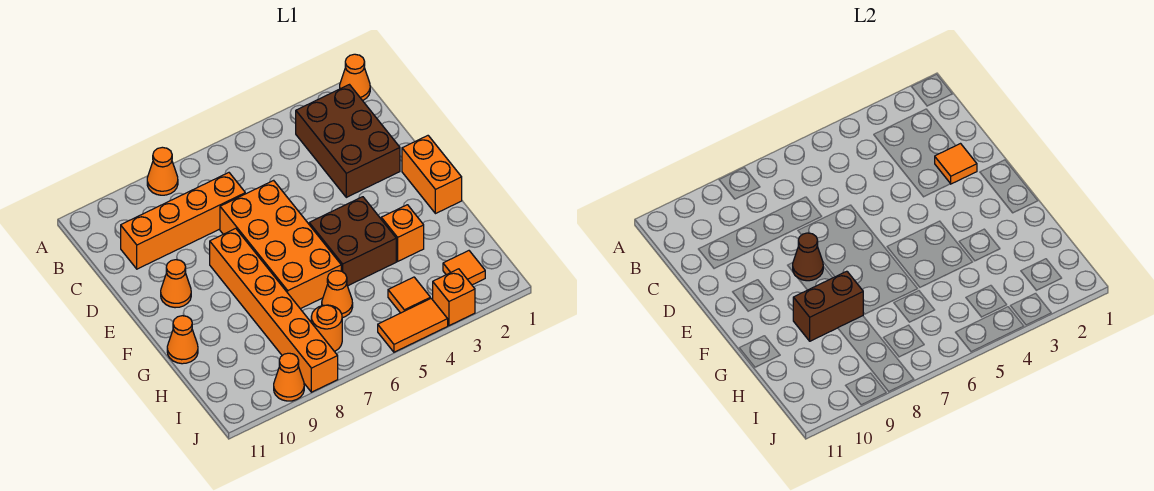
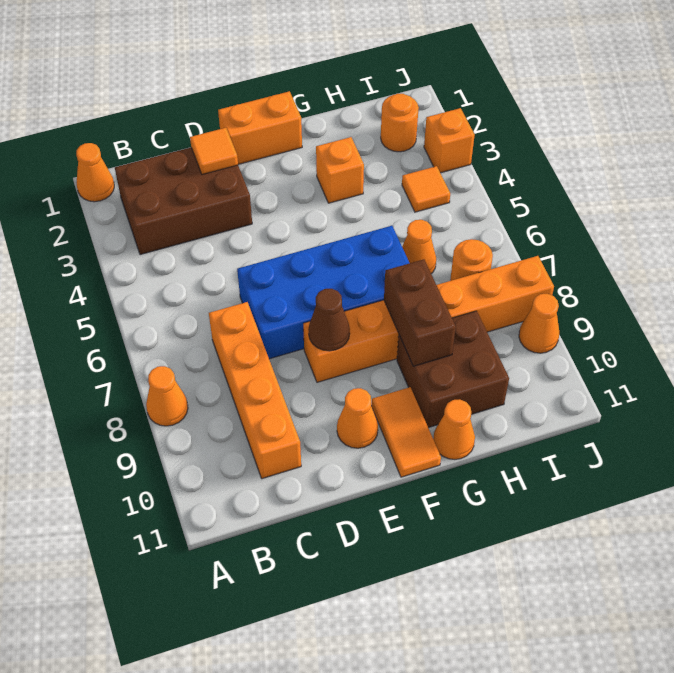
orange 2x4 brick [220,180,341,309] -> blue 2x4 brick [237,226,409,359]
brown 2x2 brick [309,197,396,286] -> brown 2x2 brick moved to [397,311,509,428]
orange 1x1 tile [443,251,485,285] -> orange 1x1 round brick [381,94,419,152]
orange 1x2 tile [378,299,448,352] -> orange 1x2 tile moved to [372,387,441,477]

